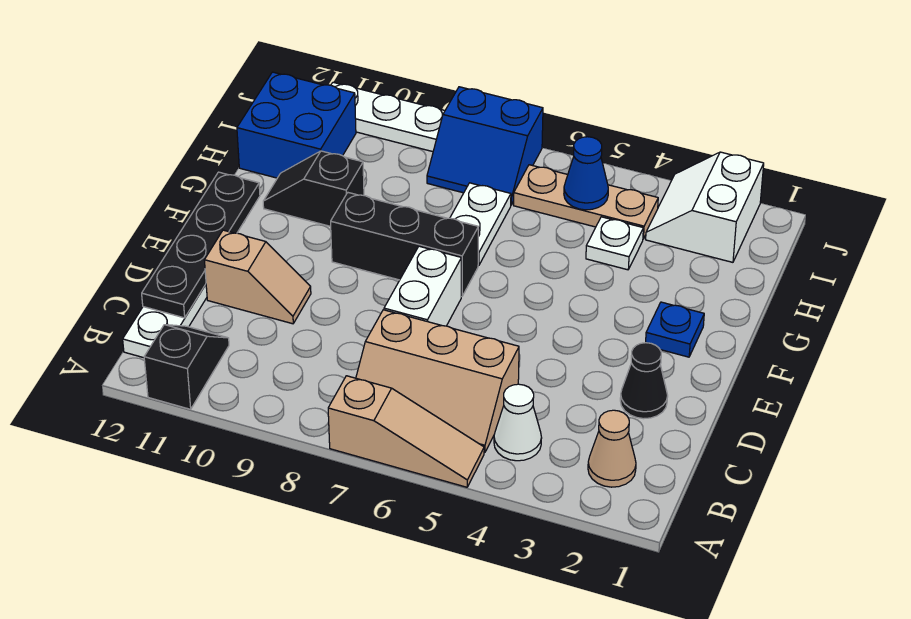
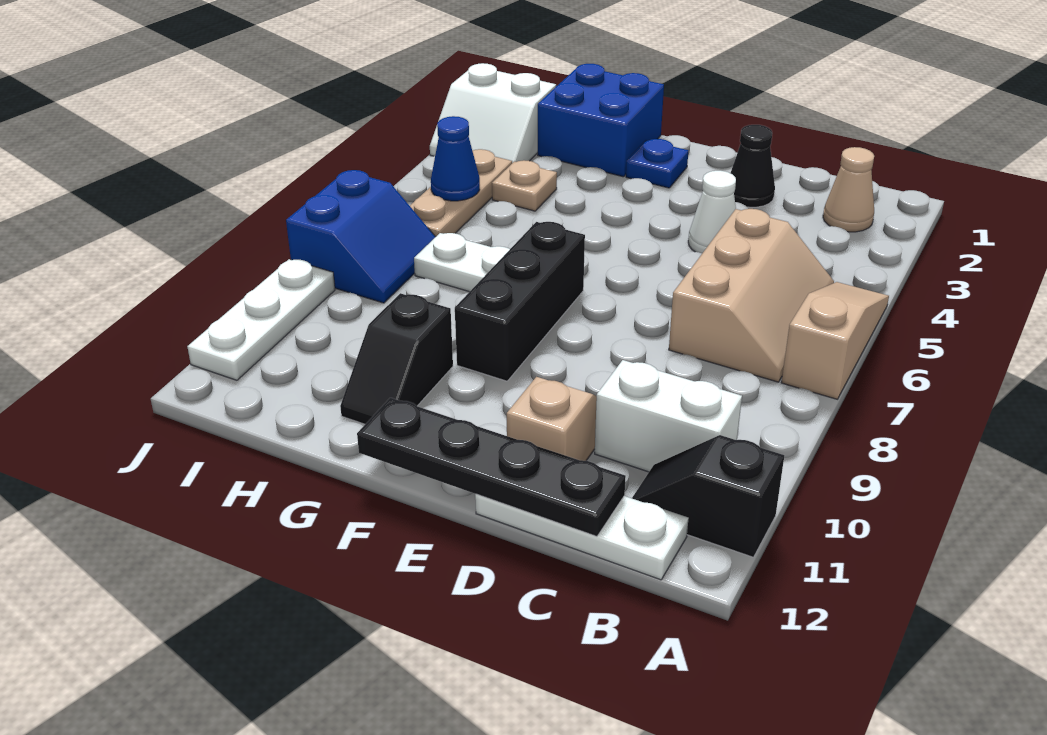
white 1x1 cone [494,384,542,461] -> white 1x1 cone moved to [688,171,736,253]
white 1x2 brick [384,246,461,326] -> white 1x2 brick moved to [595,360,742,472]
white 1x1 plate [586,217,643,270] -> tan 1x1 plate [492,160,557,211]
blue 2x2 brick [237,72,356,178] -> blue 2x2 brick moved to [538,64,664,177]

